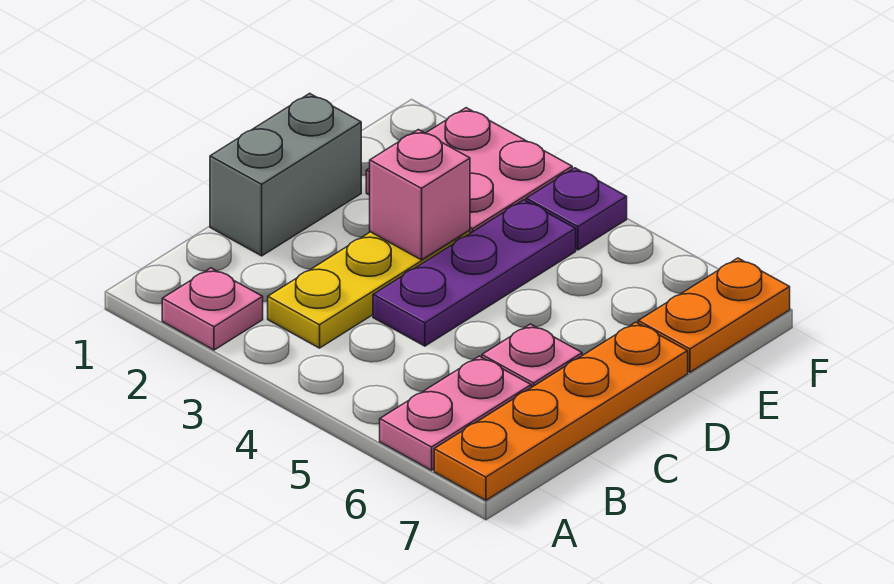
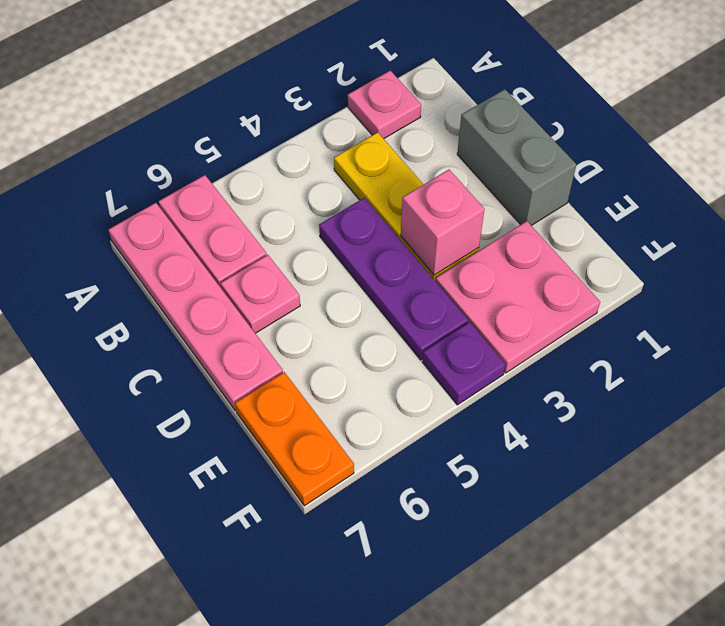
orange 1x4 plate [434,322,688,500] -> pink 1x4 plate [108,203,283,411]

